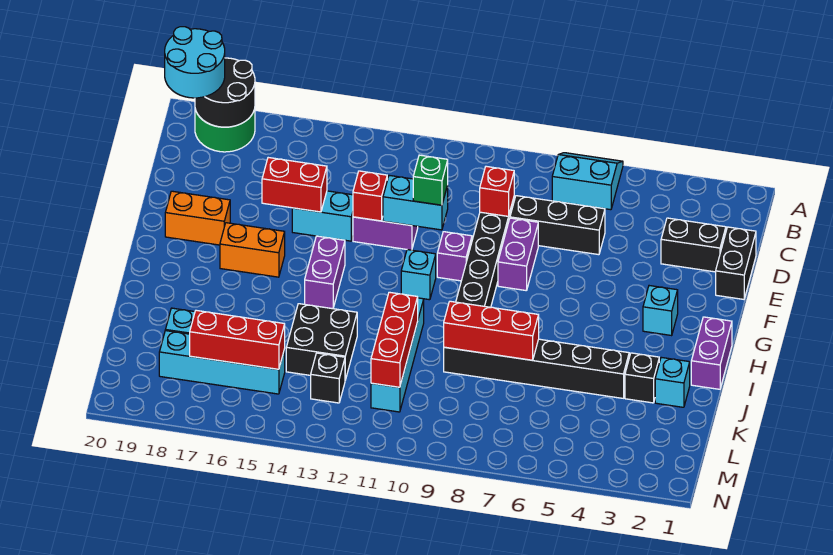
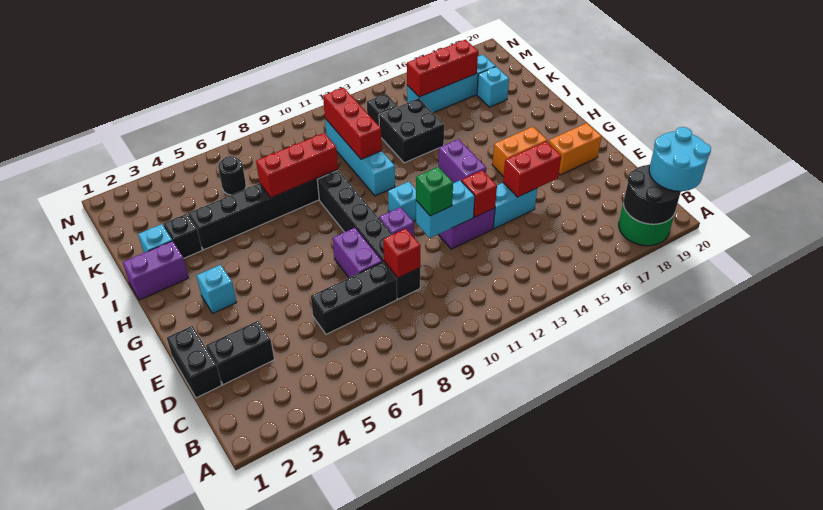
cyan 2x2 slope [552,153,623,210] -> none
purple 1x2 brick [691,317,732,389] -> purple 1x2 brick turned to [123,241,189,300]
none -> black 1x1 round brick [218,156,246,195]

